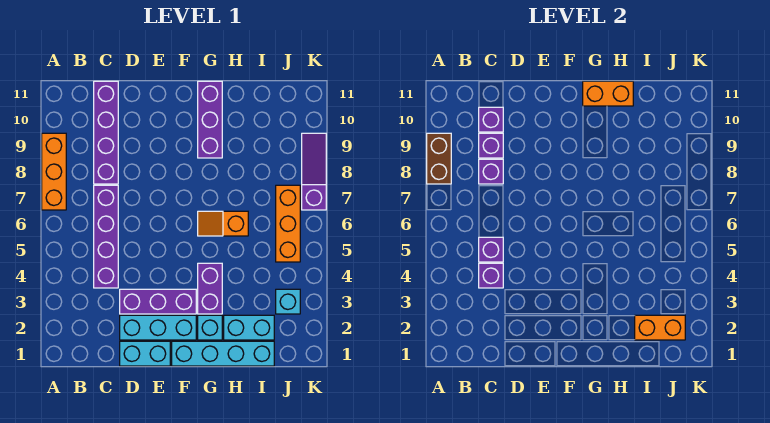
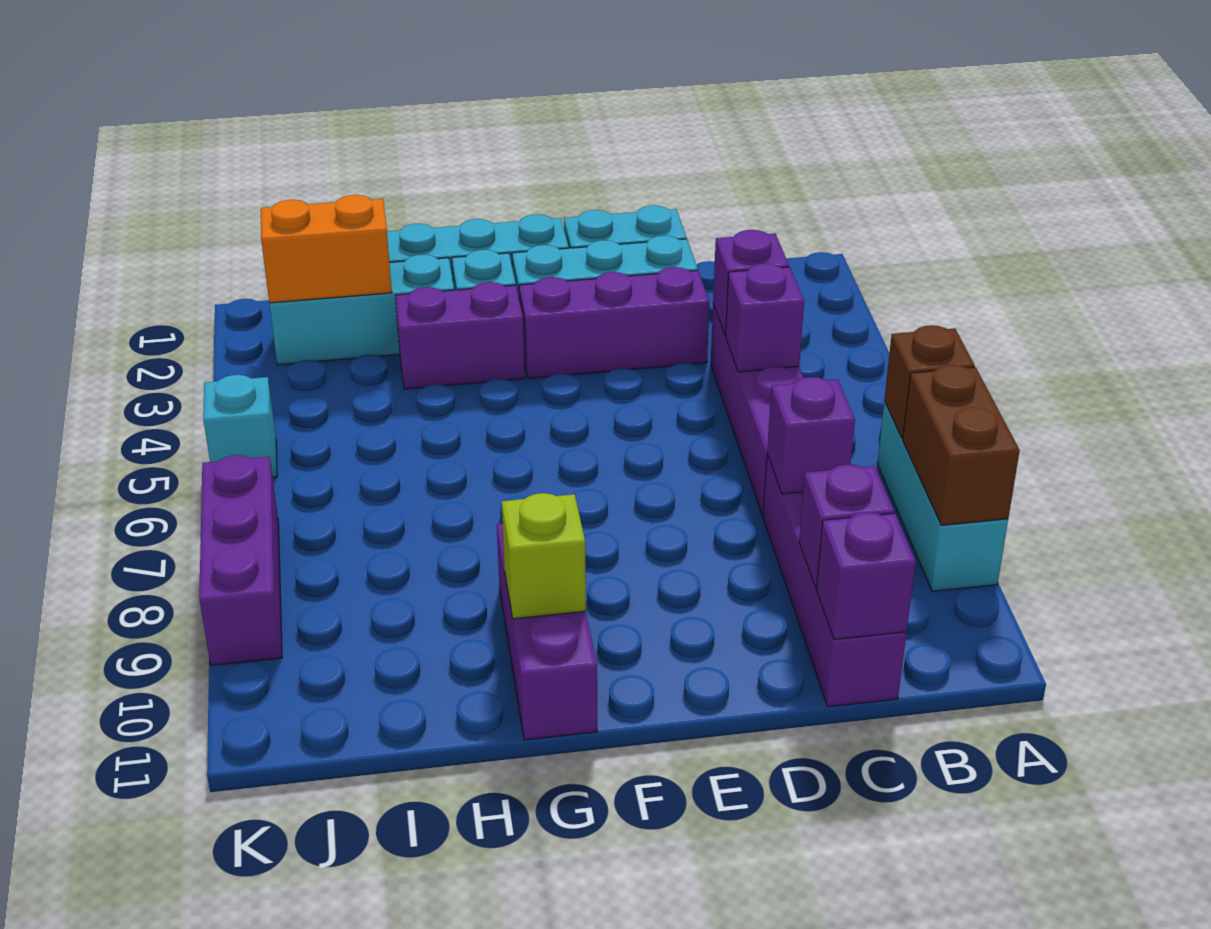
orange 1x3 brick [42,133,66,210] -> cyan 1x3 brick [877,401,1008,591]
none -> brown 1x1 brick [884,325,975,438]
purple 1x1 brick [479,133,503,158] -> purple 1x1 brick moved to [816,512,916,639]
purple 1x2 brick [198,263,222,314] -> purple 1x2 brick turned to [395,282,525,389]
orange 1x2 slope [198,211,248,236] -> none
none -> lime 1x1 brick [502,493,586,619]
orange 1x2 brick [583,81,633,106] -> none
cyan 1x2 brick [224,315,274,340] -> cyan 1x3 brick [269,255,454,365]
cyan 1x1 brick [276,289,300,314] -> cyan 1x1 brick moved to [203,375,277,478]
orange 1x3 brick [276,185,300,262] -> none
purple 1x3 slope [302,133,326,210] -> purple 1x3 brick [199,455,282,665]

